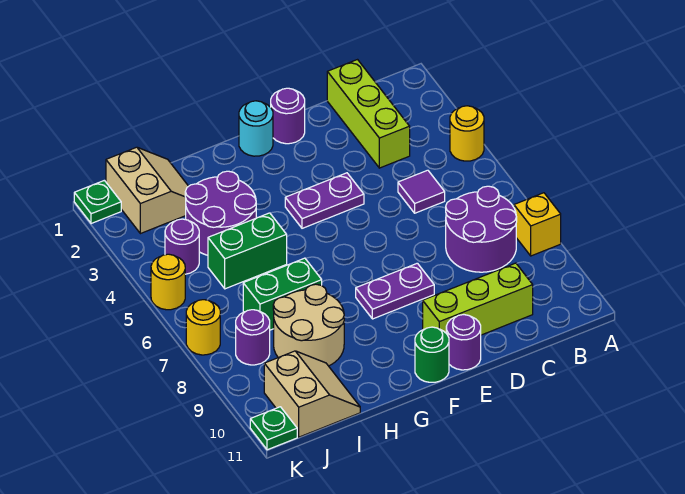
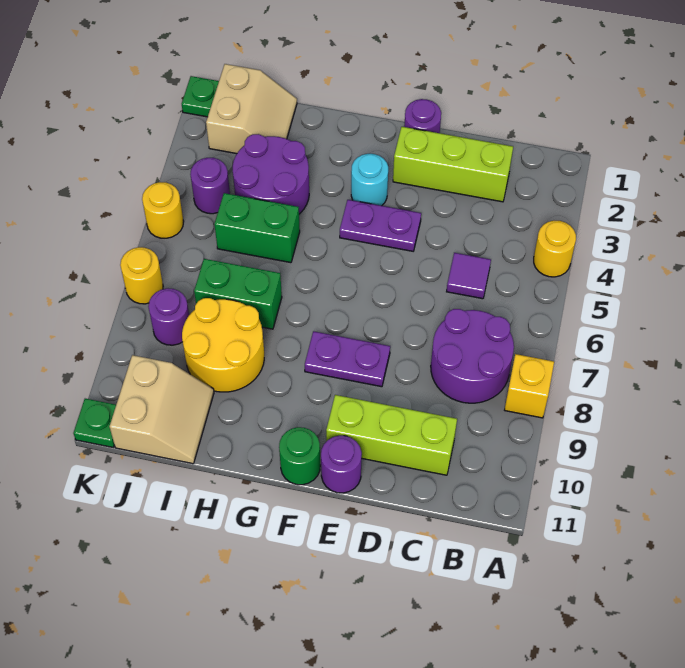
lime 1x3 brick [327,60,410,168] -> lime 1x3 brick turned to [393,127,513,202]
cyan 1x1 round brick [239,101,273,156] -> cyan 1x1 round brick moved to [351,154,388,206]
tan 2x2 round brick [273,284,344,366] -> yellow 2x2 round brick [182,298,264,392]

